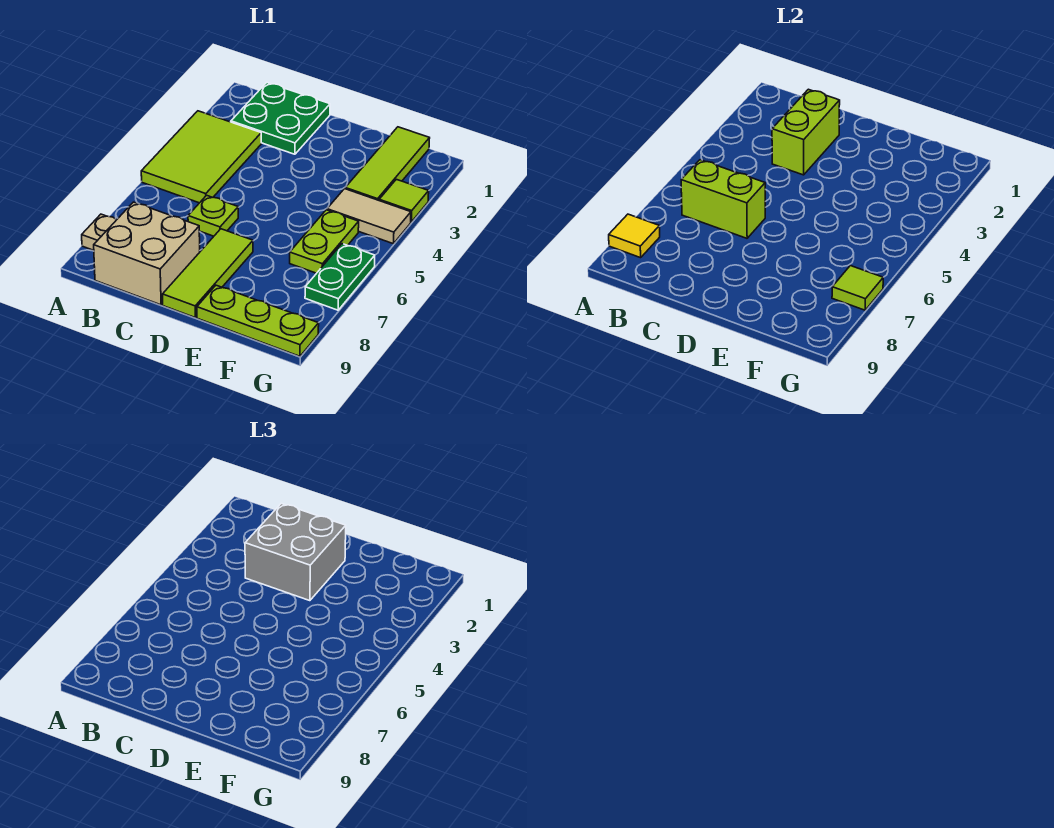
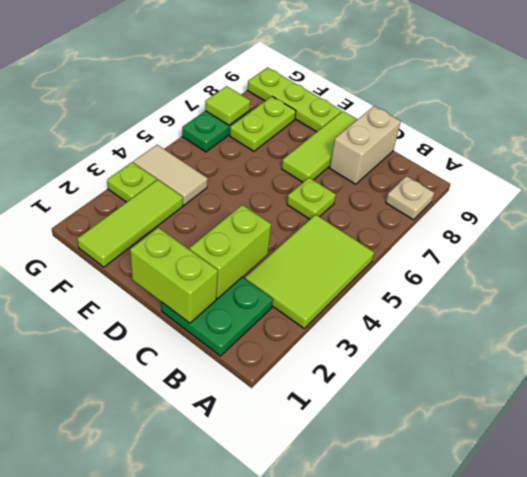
yellow 1x1 tile [609,214,660,258] -> none
lime 1x2 brick [681,160,765,238] -> lime 1x2 brick moved to [130,228,218,323]
tan 2x2 brick [94,202,200,305] -> tan 1x2 brick [330,106,401,184]
grey 2x2 brick [245,503,346,601] -> none
lime 1x2 plate [290,210,359,273] -> lime 1x2 plate moved to [230,96,296,151]
lime 1x1 tile [379,179,429,222] -> lime 1x1 plate [107,162,157,202]

